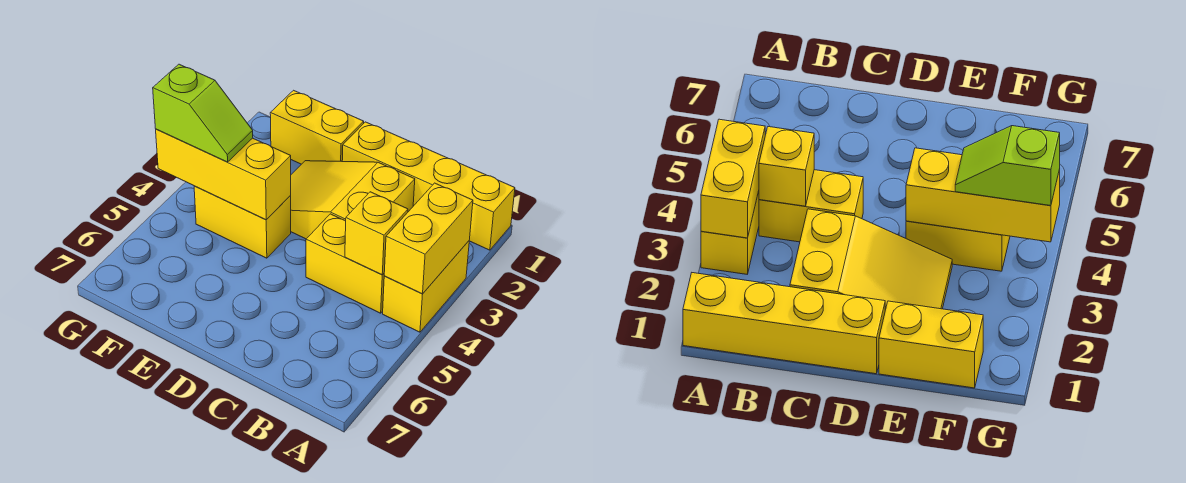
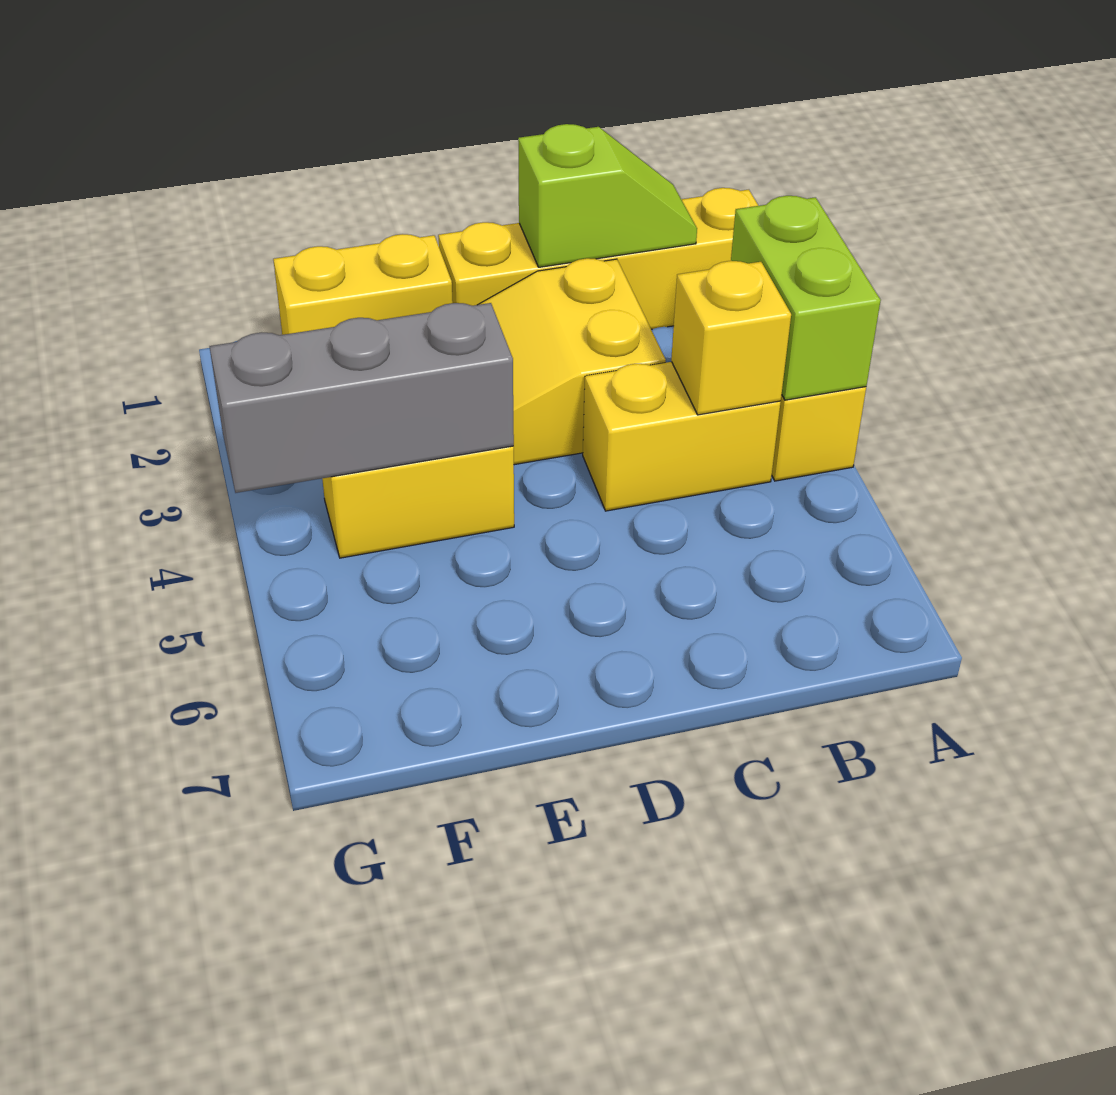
yellow 1x2 brick [384,183,473,294] -> lime 1x2 brick [731,196,881,400]
yellow 1x3 brick [156,129,291,220] -> grey 1x3 brick [210,303,514,493]
lime 1x2 slope [153,64,253,162] -> lime 1x2 slope moved to [518,124,697,267]

